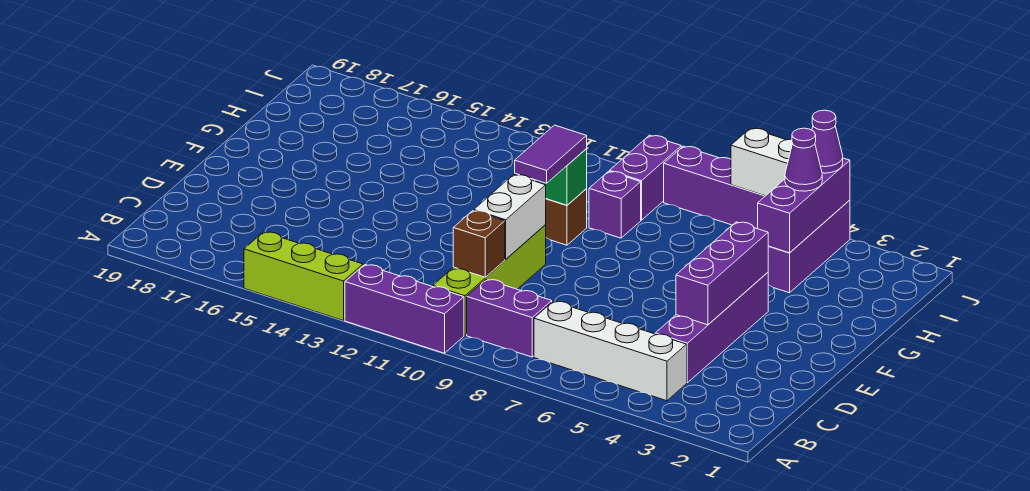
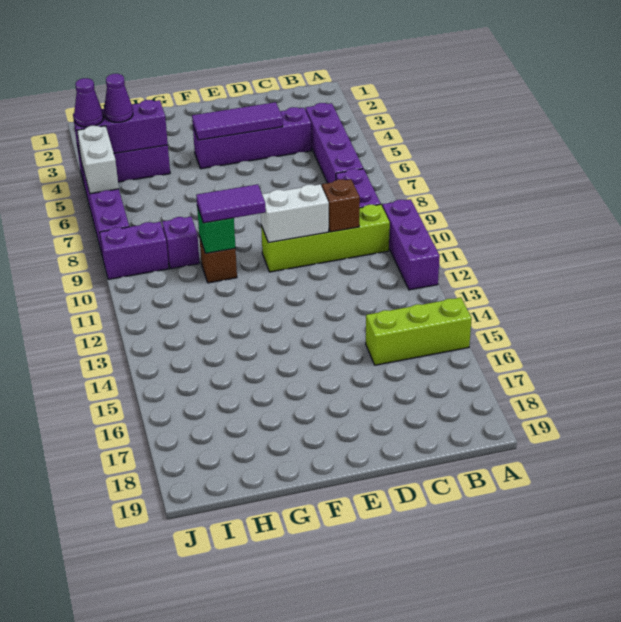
lime 1x3 brick [244,232,363,321] -> lime 1x3 brick turned to [366,298,472,365]
white 1x4 brick [534,301,687,401] -> purple 1x4 brick [305,103,363,183]
purple 1x3 brick [676,222,768,325] -> purple 1x3 tile [192,102,283,140]

